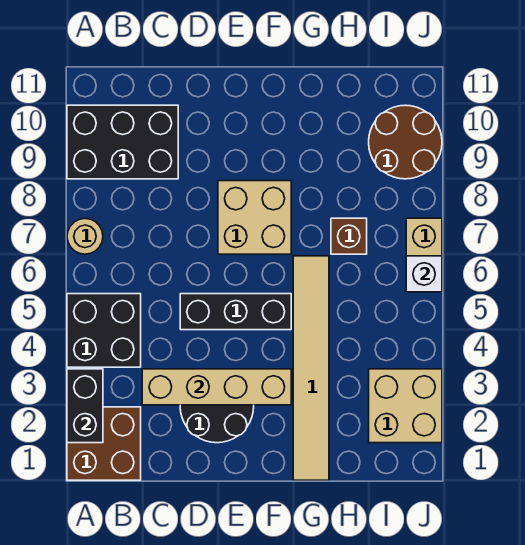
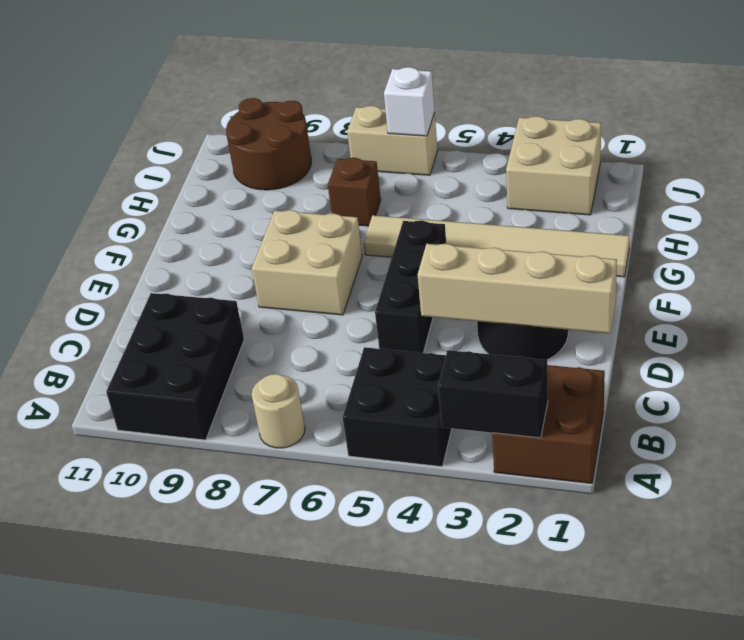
tan 1x4 brick [142,369,291,405] -> tan 1x4 brick turned to [418,244,617,333]

